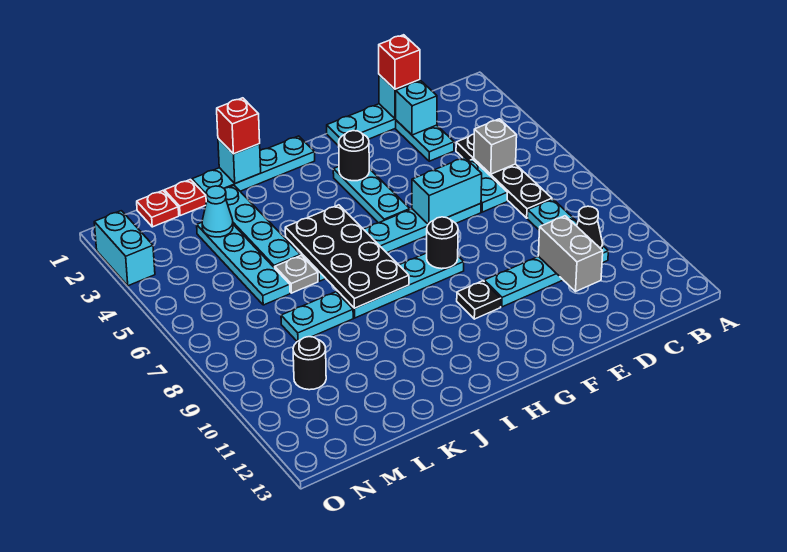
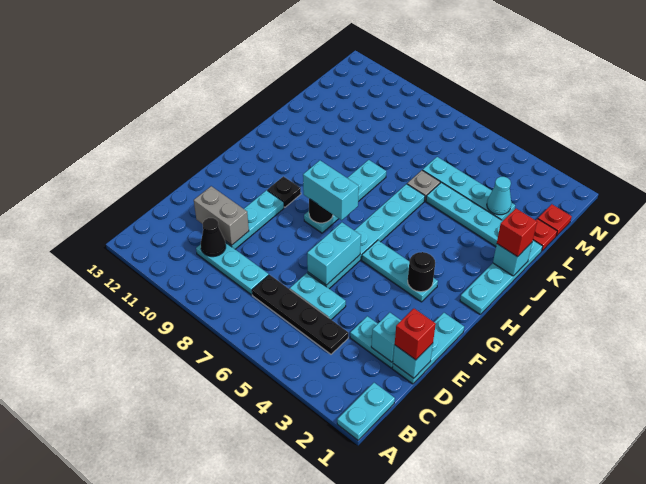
grey 1x1 brick [474,119,517,174] -> none
black 2x4 plate [285,205,409,308] -> none
cyan 1x2 plate [281,292,353,342] -> cyan 1x2 plate moved to [337,383,395,440]
black 1x1 round brick [293,337,326,390] -> none
cyan 1x2 brick [94,211,155,286] -> cyan 1x2 brick moved to [303,161,359,220]

